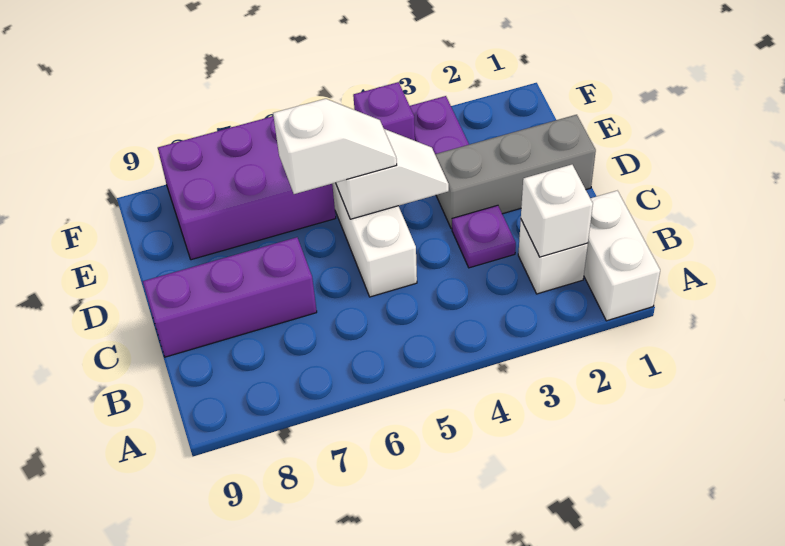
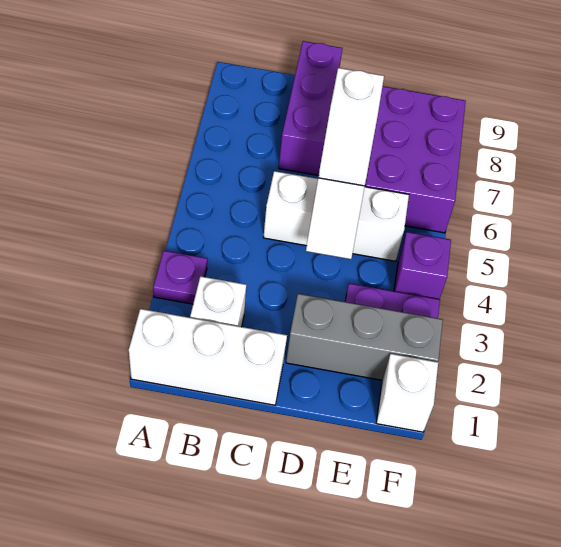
white 1x2 brick [584,191,660,321] -> white 1x3 brick [129,309,287,405]
white 1x1 brick [521,165,593,257] -> white 1x1 brick moved to [376,354,438,432]
purple 1x1 plate [452,205,516,268] -> purple 1x1 plate moved to [153,251,207,304]
grey 1x3 brick [435,115,596,229] -> grey 1x3 brick turned to [286,294,443,380]

